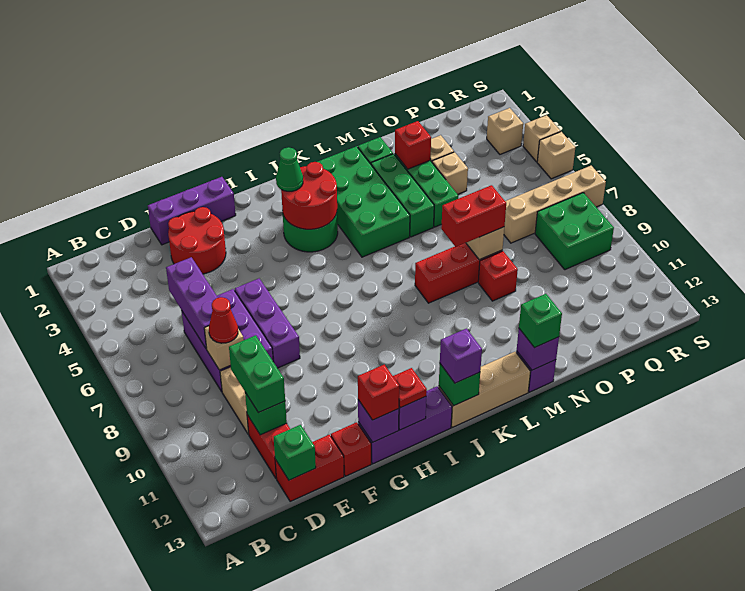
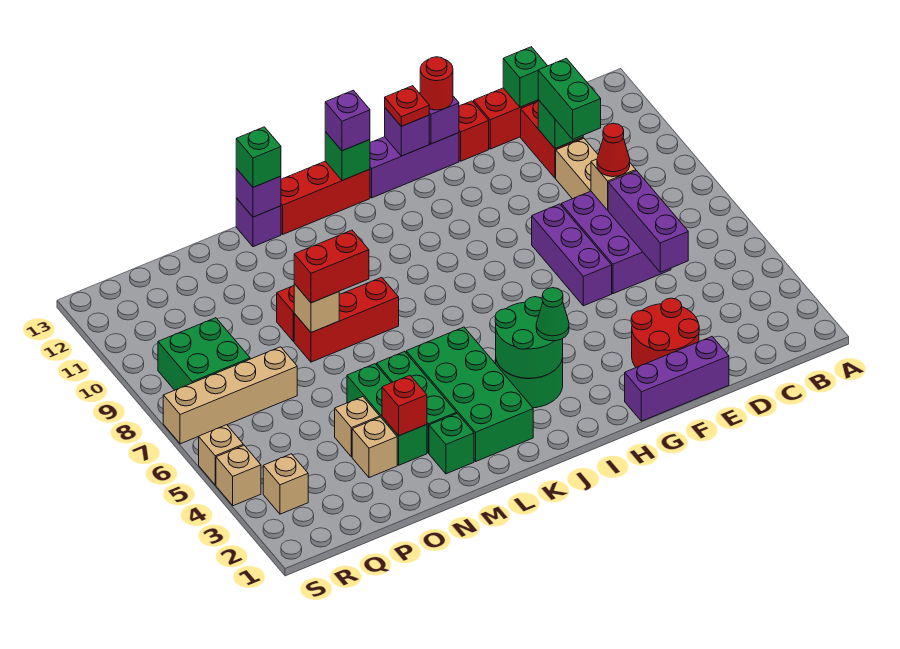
red 1x1 brick [358,365,399,420] -> red 1x1 round brick [420,57,453,110]
red 2x2 round brick [281,162,337,229] -> green 2x2 round brick [495,297,563,378]
tan 1x3 brick [439,352,531,427] -> red 1x3 brick [281,161,370,234]

